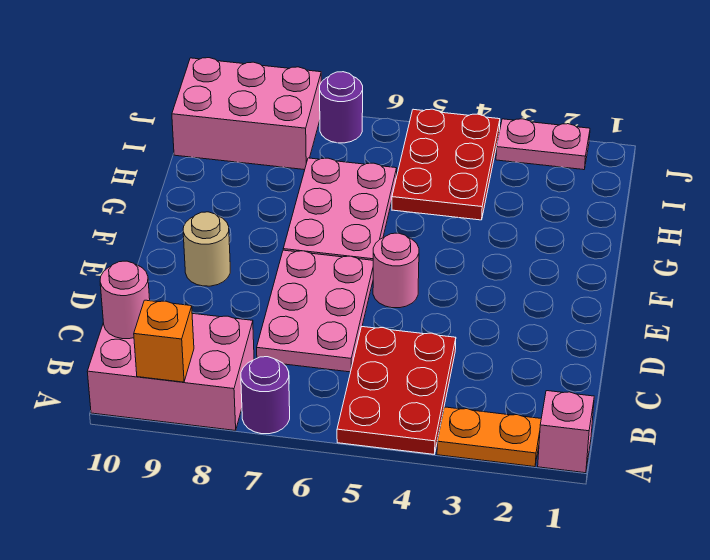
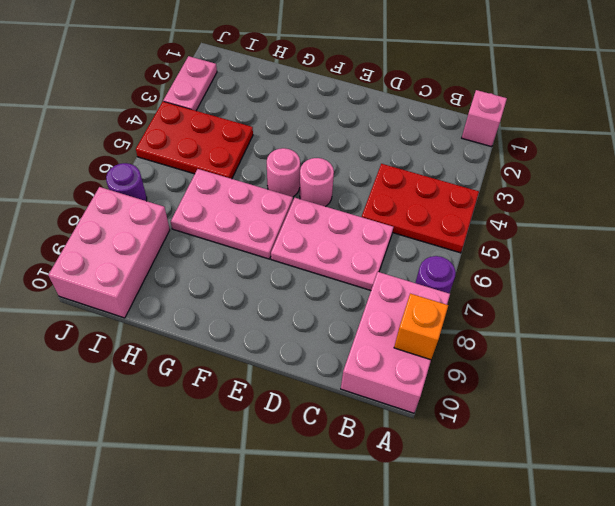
orange 1x2 plate [437,407,541,467] -> none
pink 1x1 round brick [100,261,150,339] -> pink 1x1 round brick moved to [267,148,300,197]
tan 1x1 round brick [183,212,230,286] -> none

